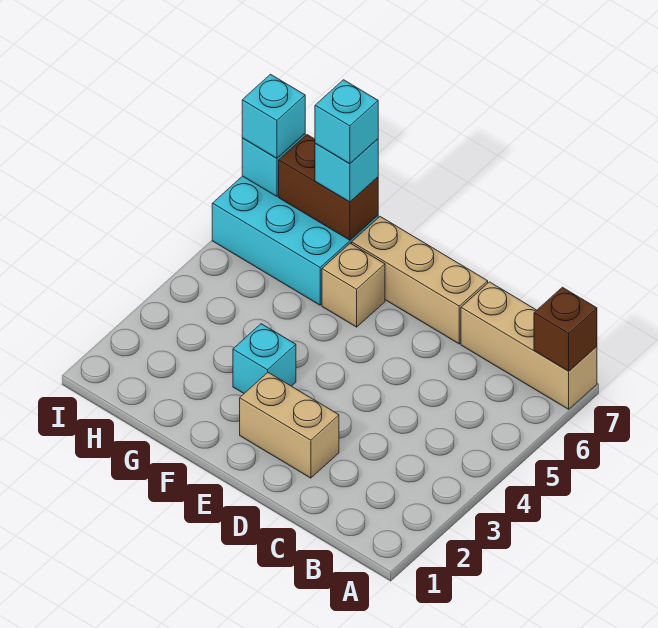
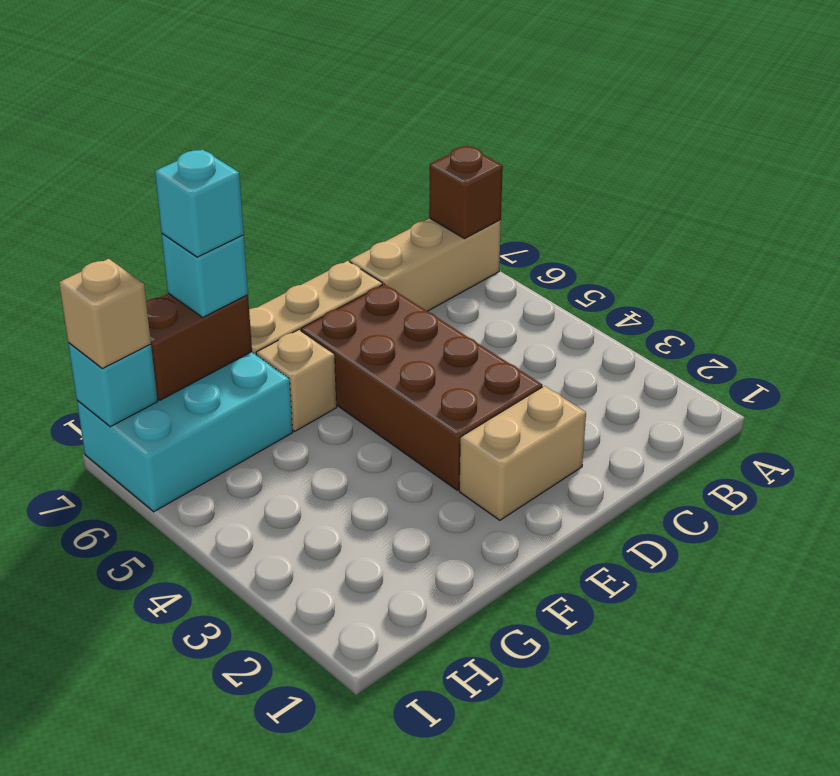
none -> brown 2x4 brick [301,284,542,490]
cyan 1x1 brick [233,324,296,393] -> none
cyan 1x1 brick [242,74,305,158] -> tan 1x1 brick [59,259,151,369]

